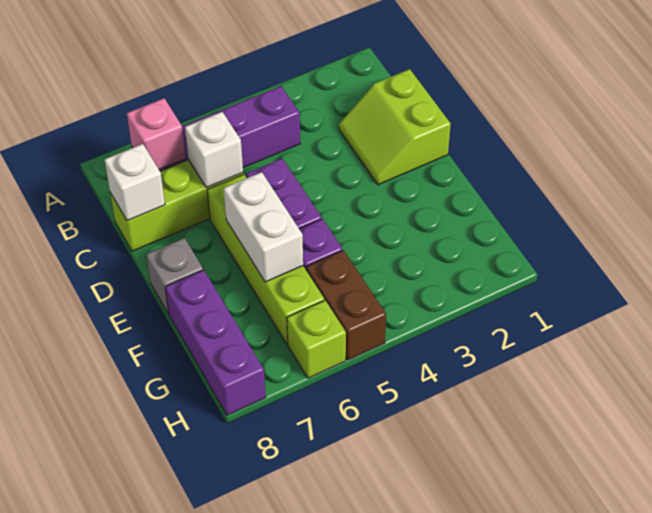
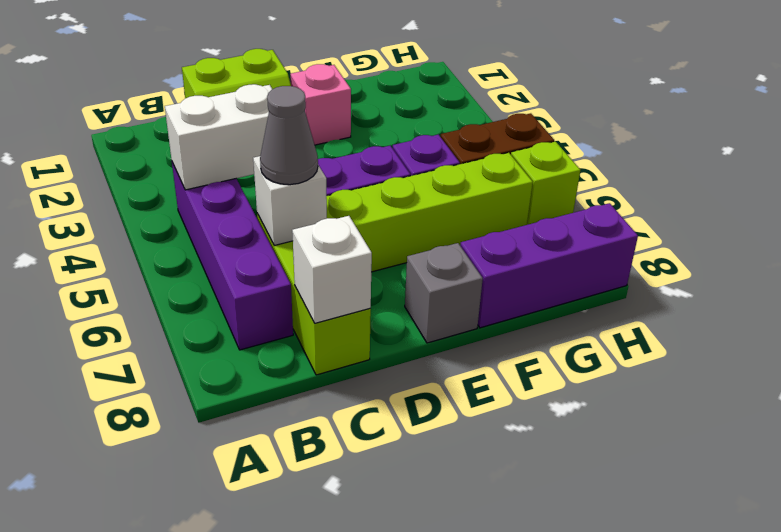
pink 1x1 brick [127,98,186,170] -> pink 1x1 brick moved to [290,64,351,145]
none -> grey 1x1 cone [260,86,318,185]
white 1x2 brick [224,172,303,282] -> white 1x2 brick moved to [165,84,272,190]

